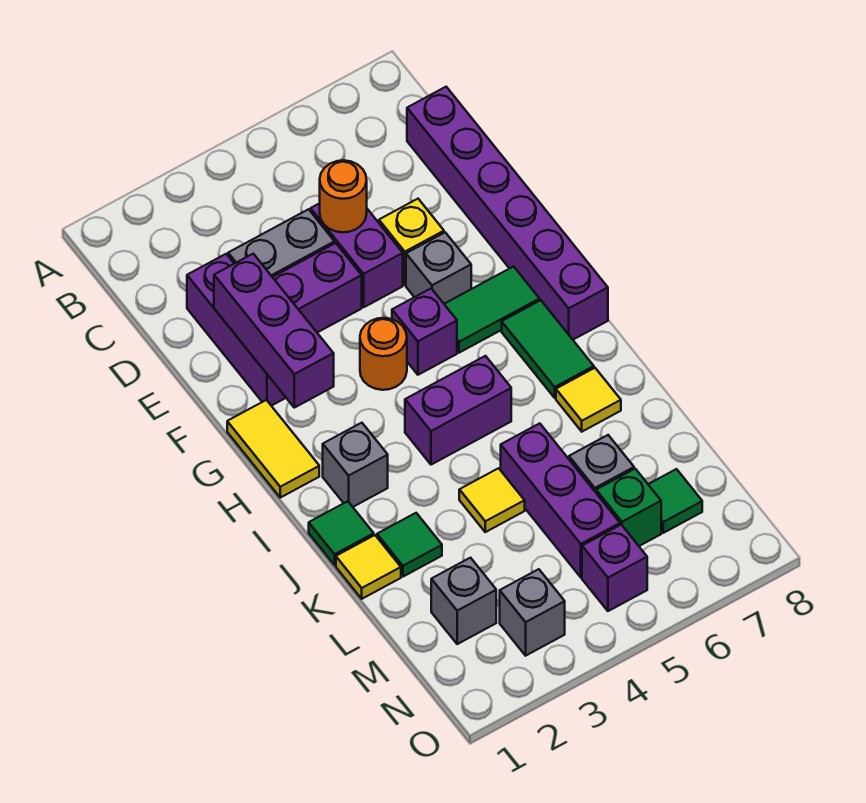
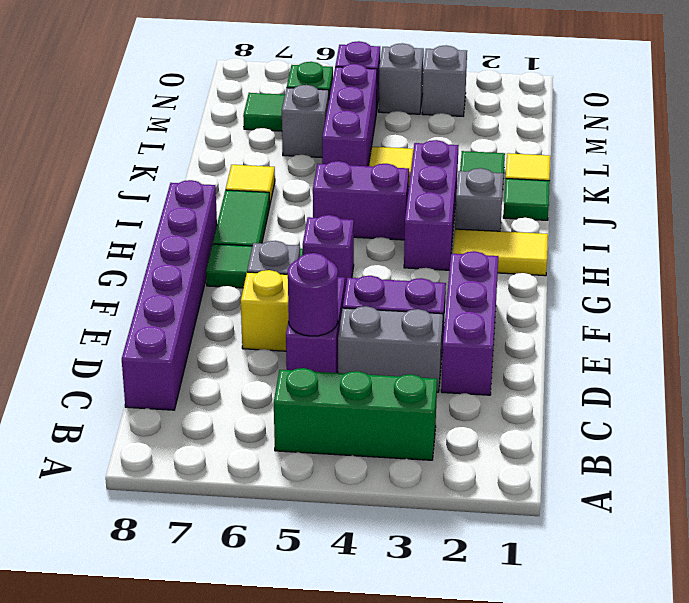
none -> green 1x3 brick [274,368,437,460]
orange 1x1 round brick [320,160,367,232] -> purple 1x1 round brick [288,253,338,336]
purple 1x3 brick [214,254,334,408] -> purple 1x3 brick moved to [404,140,459,270]
yellow 1x2 tile [227,400,319,498] -> yellow 1x2 tile turned to [453,229,548,276]
orange 1x1 round brick [360,318,407,390] -> none
grey 1x1 brick [431,558,496,644] -> grey 1x1 brick moved to [379,43,424,114]

